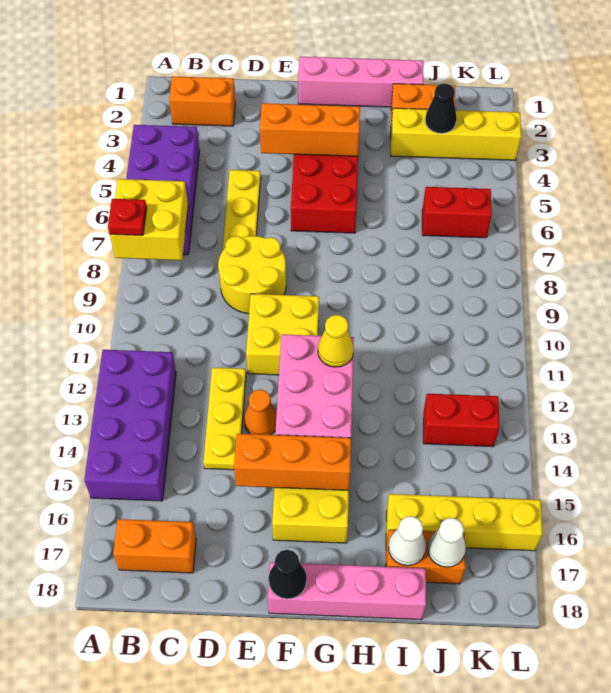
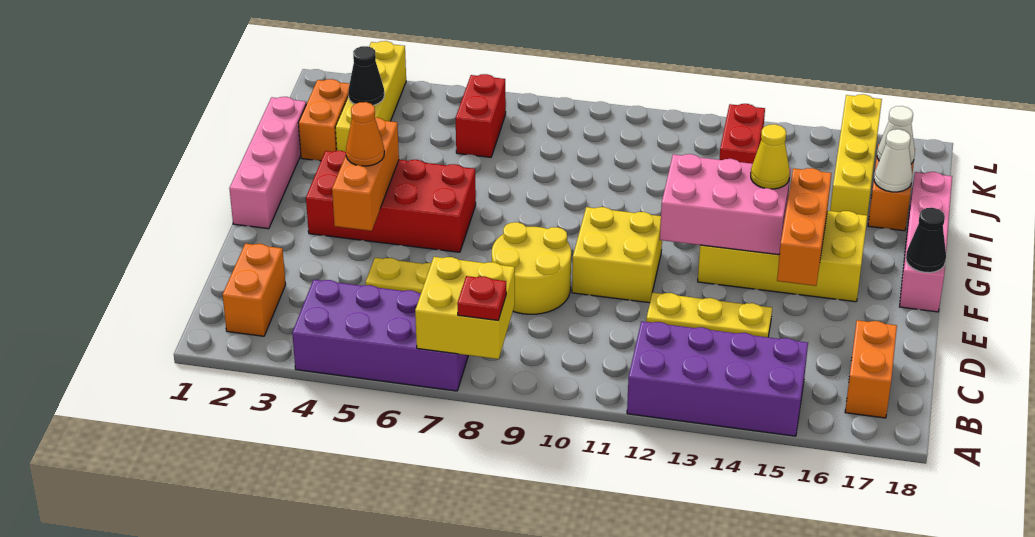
orange 1x1 cone [244,390,277,435] -> orange 1x1 cone moved to [346,102,384,166]
yellow 1x1 cone [318,315,354,367] -> yellow 1x1 cone moved to [751,124,790,189]

